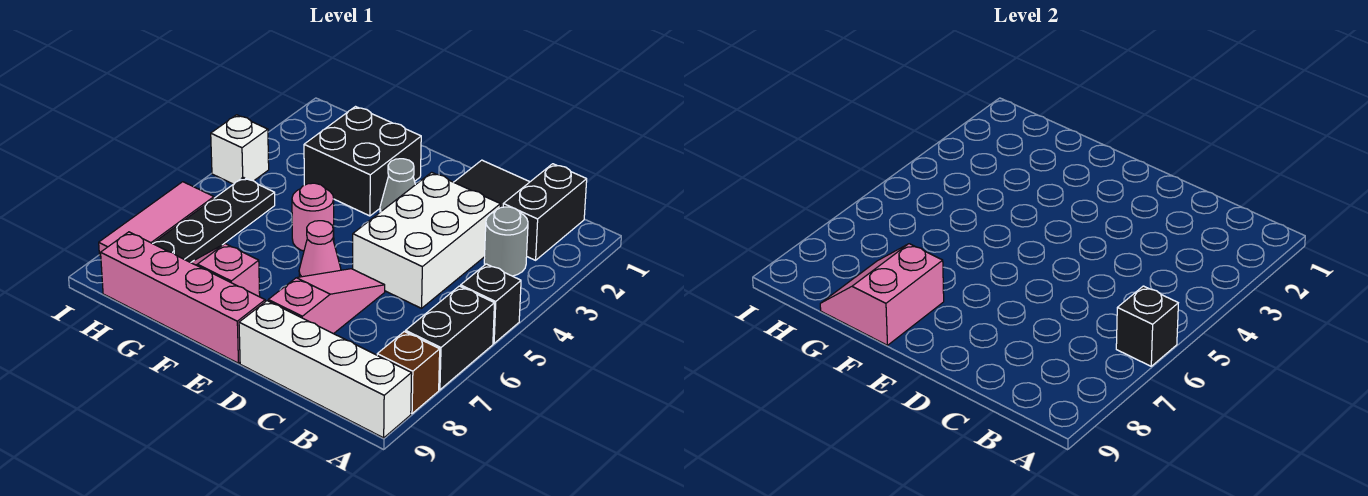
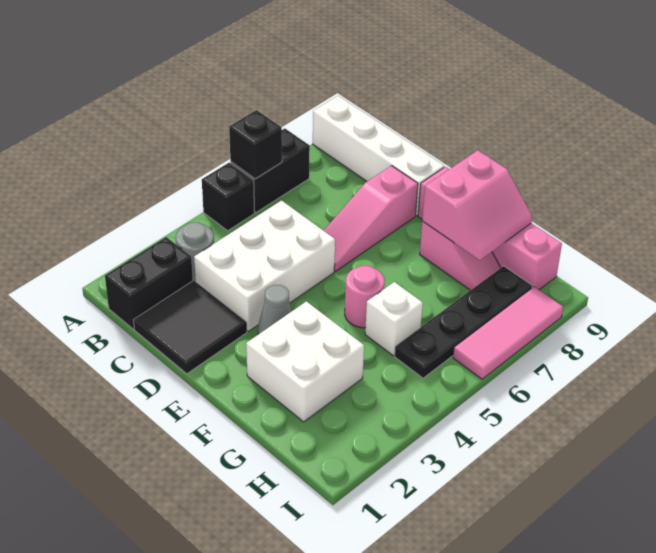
brown 1x1 brick [377,332,440,414] -> none
pink 1x1 cone [299,221,341,277] -> none
black 2x2 brick [304,107,421,216] -> white 2x2 brick [246,301,364,422]
white 1x1 brick [211,115,269,184] -> white 1x1 brick moved to [365,282,423,355]

